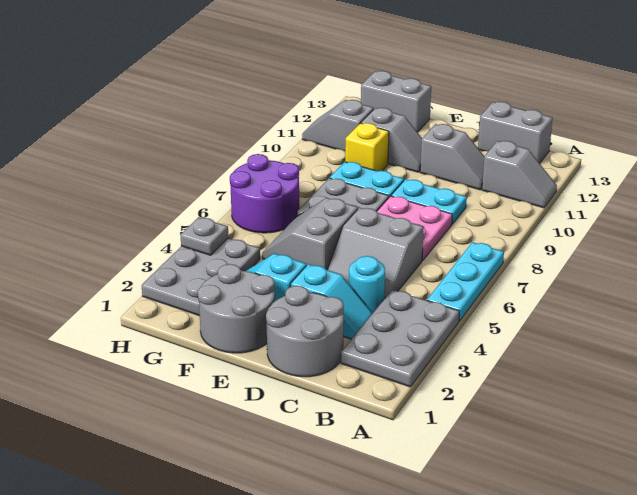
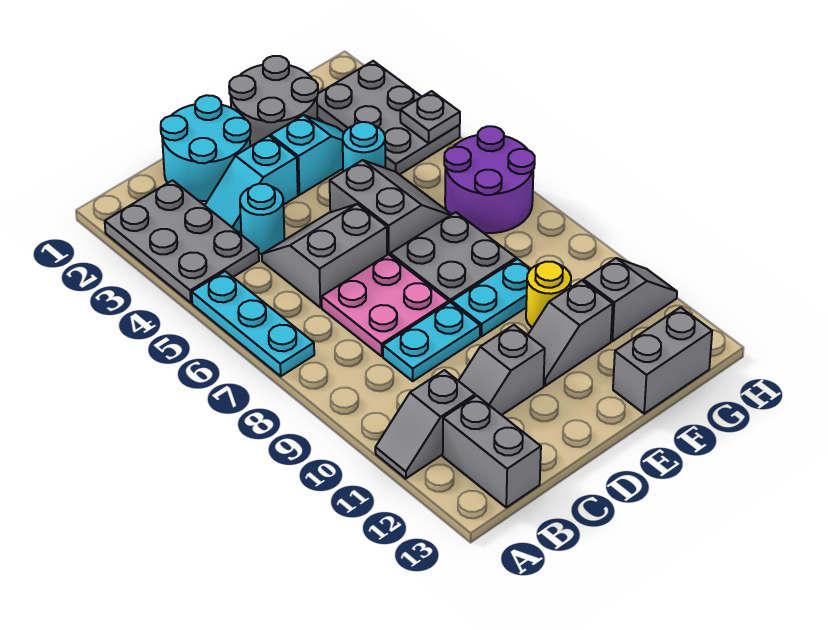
grey 1x2 brick [478,102,553,163] -> grey 1x2 brick turned to [443,396,541,507]
grey 2x2 round brick [266,286,344,377] -> cyan 2x2 round brick [161,95,251,201]
none -> cyan 1x1 round brick [343,122,385,172]
yellow 1x1 brick [345,123,389,171] -> yellow 1x1 round brick [526,262,571,328]

